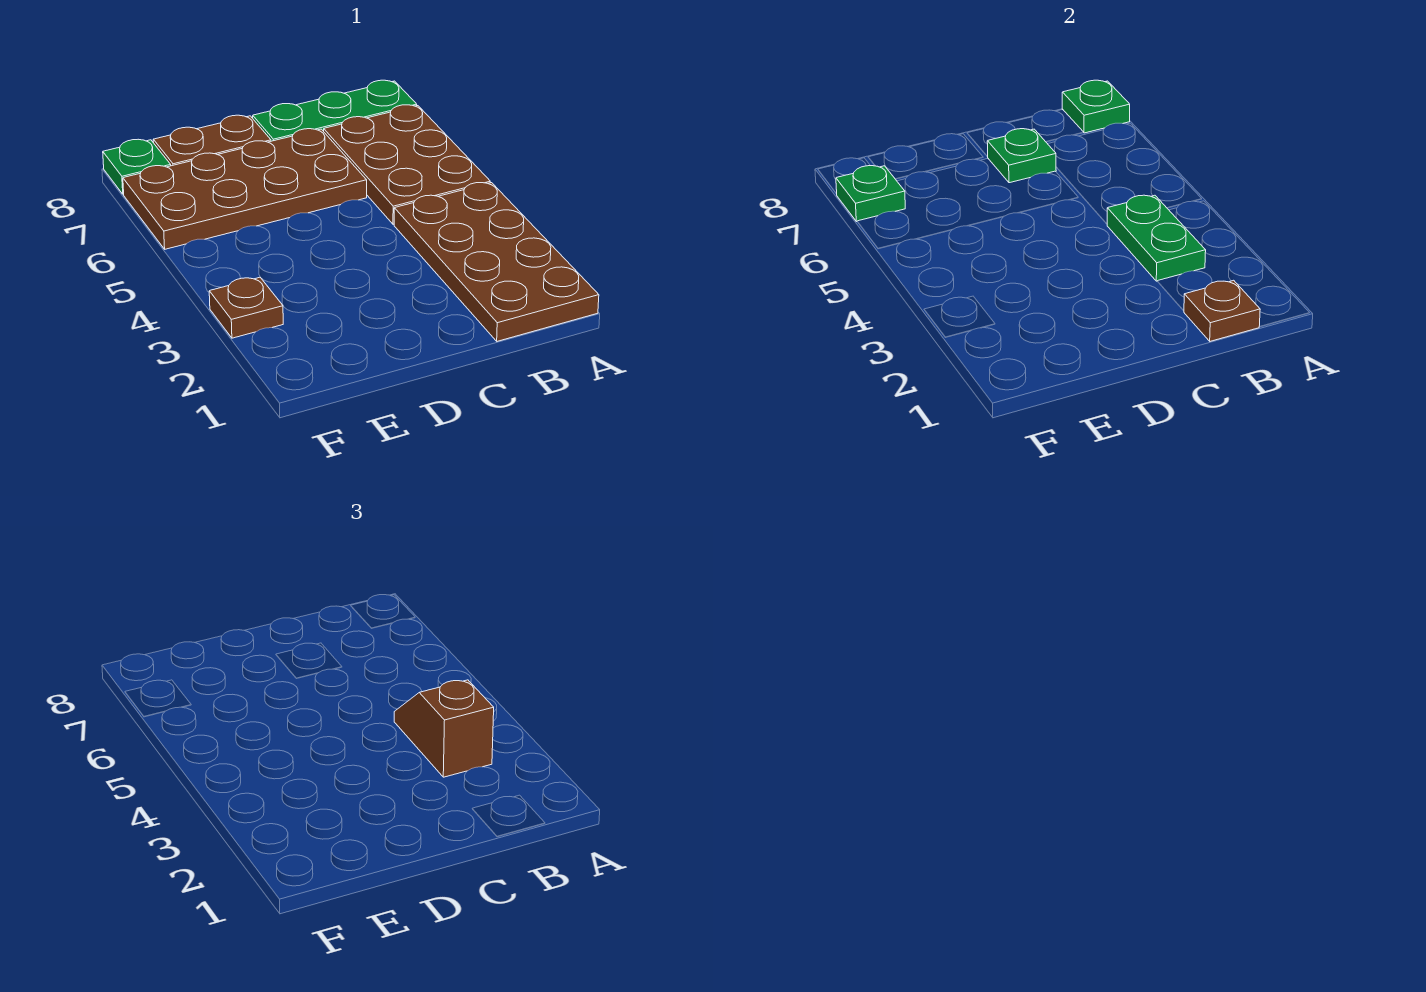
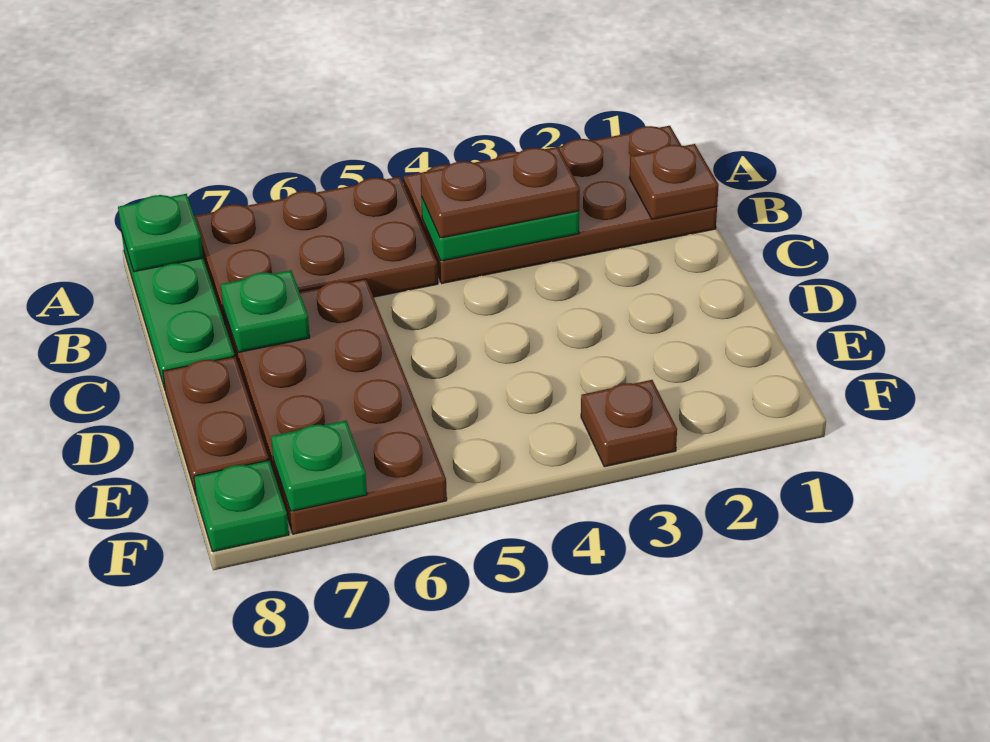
brown 1x2 slope [394,680,494,777] -> brown 1x2 plate [421,147,580,238]

